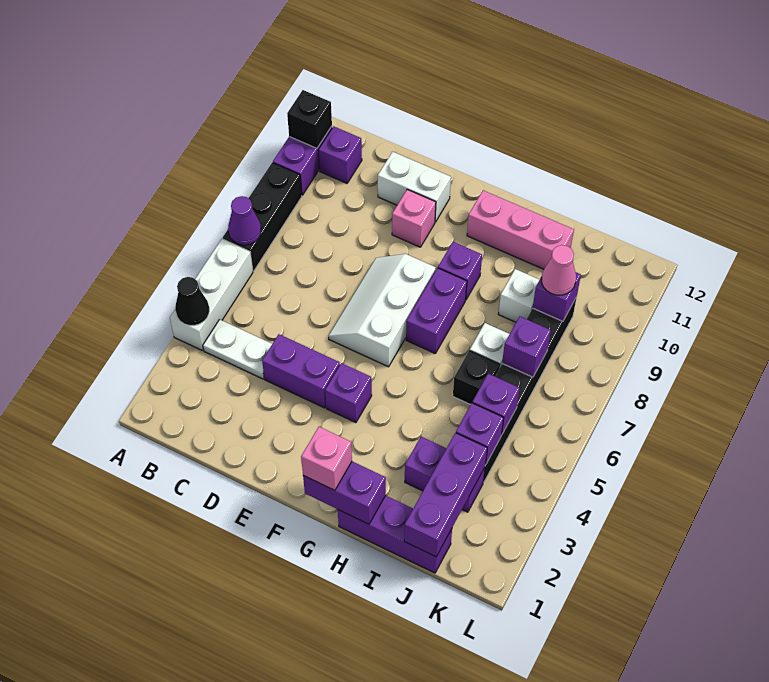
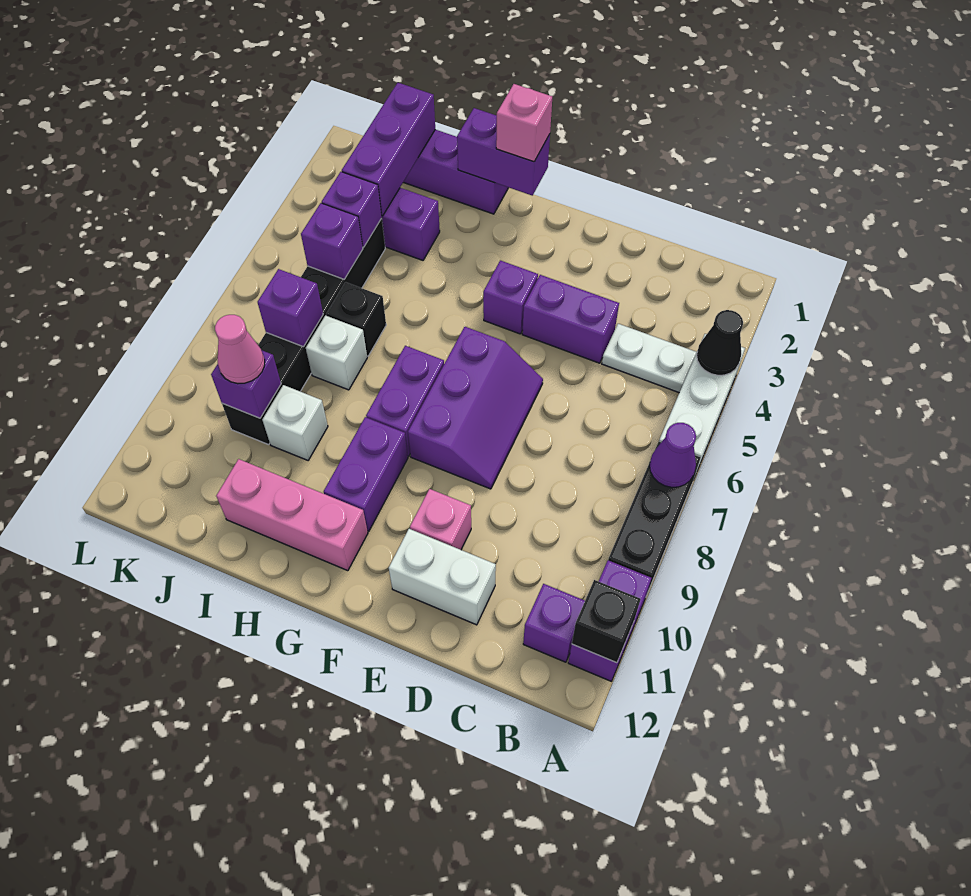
white 2x3 slope [328,254,436,367] -> purple 2x3 slope [408,327,543,489]
purple 1x1 brick [438,242,482,300] -> purple 1x2 brick [324,417,408,531]

